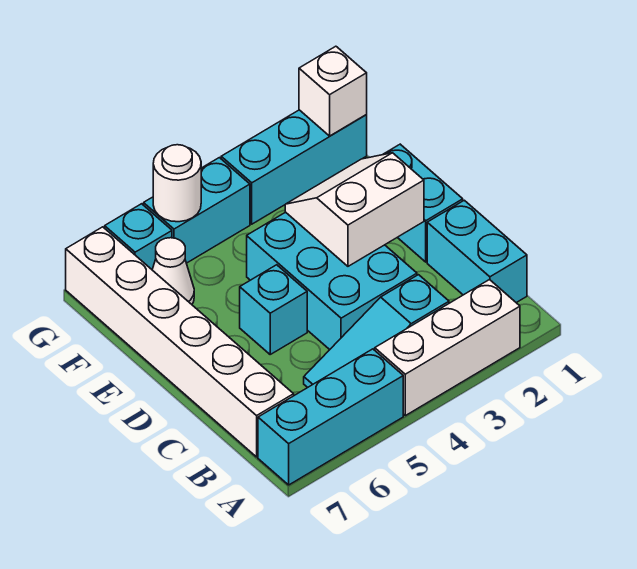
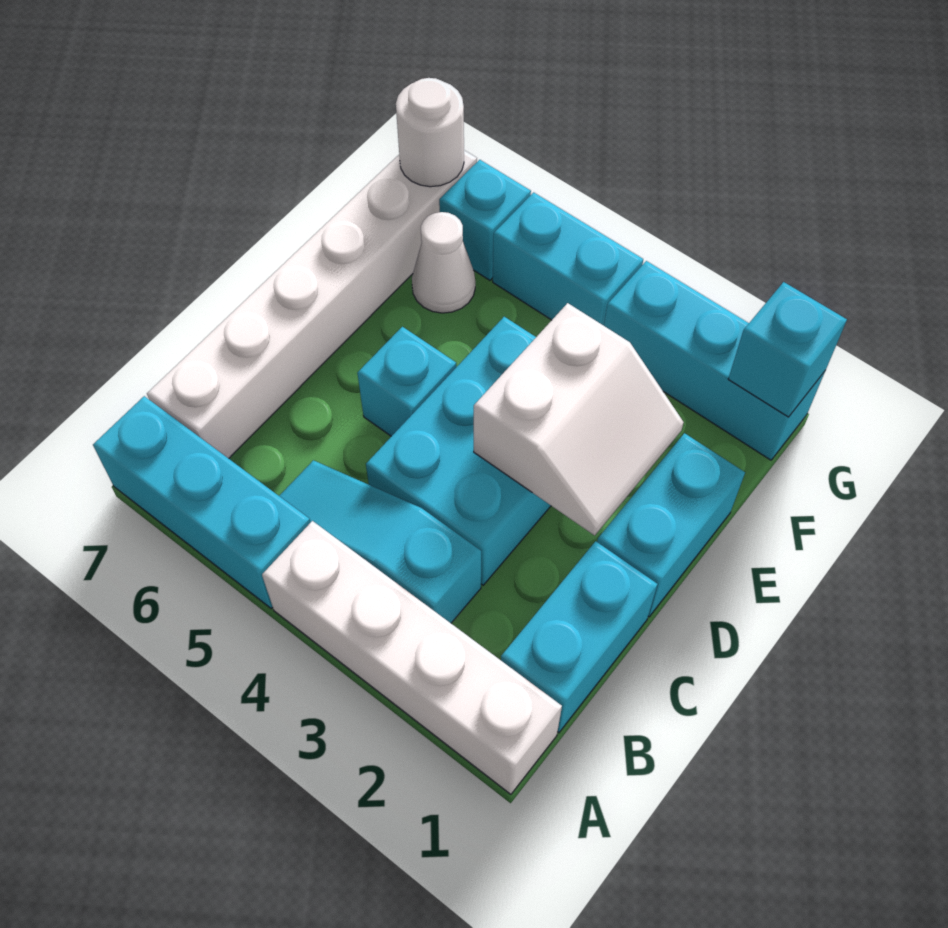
white 1x3 brick [375,280,520,416] -> white 1x4 brick [262,521,562,794]
white 2x2 slope [285,153,424,266] -> white 2x2 slope turned to [474,303,684,536]
white 1x1 brick [299,46,367,136] -> cyan 1x1 brick [728,282,847,417]
white 1x1 round brick [153,145,201,222] -> white 1x1 round brick moved to [396,78,464,187]

